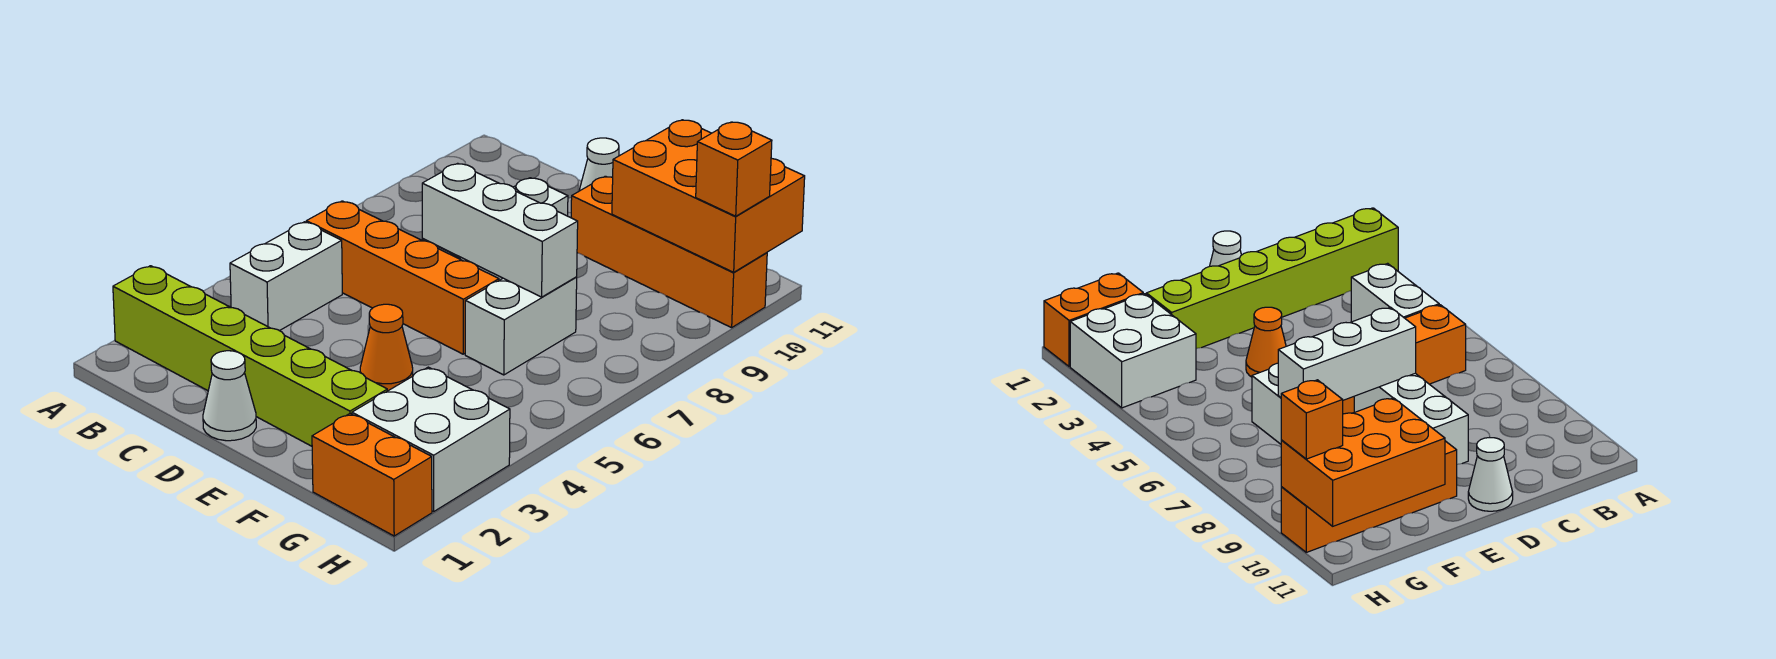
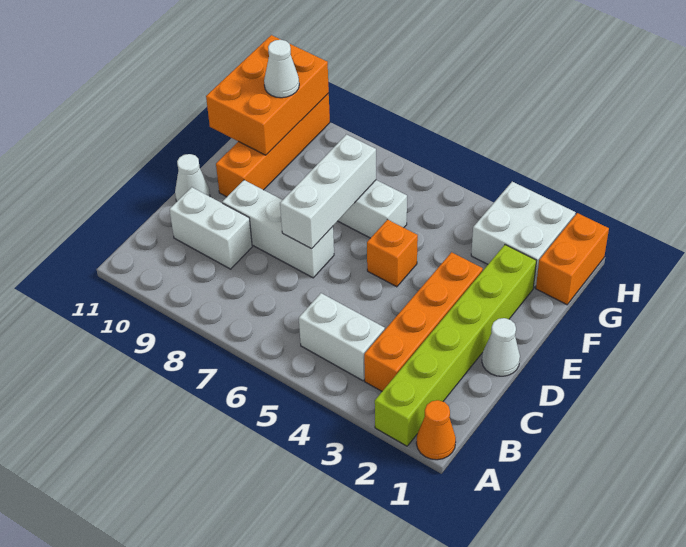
orange 1x4 brick [306,201,499,354] -> orange 1x4 brick moved to [364,252,483,391]
none -> white 1x2 brick [169,187,252,269]
orange 1x1 cone [360,304,413,391] -> orange 1x1 cone moved to [416,400,456,460]
none -> white 1x1 cone [264,40,299,98]
orange 1x1 brick [696,122,772,216] -> orange 1x1 brick moved to [367,220,418,287]

